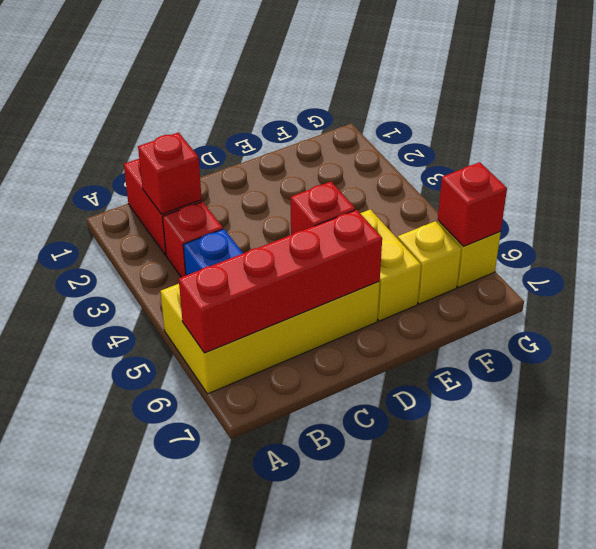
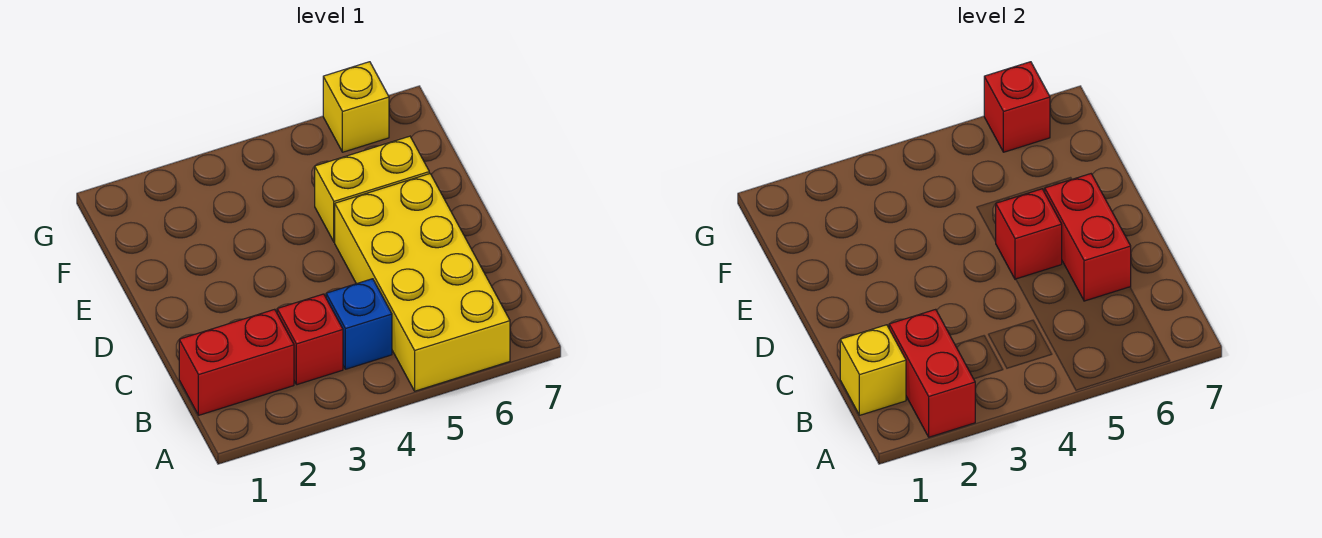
red 1x4 brick [179,210,382,353] -> red 1x2 brick [1045,174,1131,301]
red 1x1 brick [138,132,202,214] -> red 1x2 brick [889,309,975,437]
yellow 1x1 brick [398,221,461,304] -> yellow 1x1 brick moved to [840,325,906,415]

